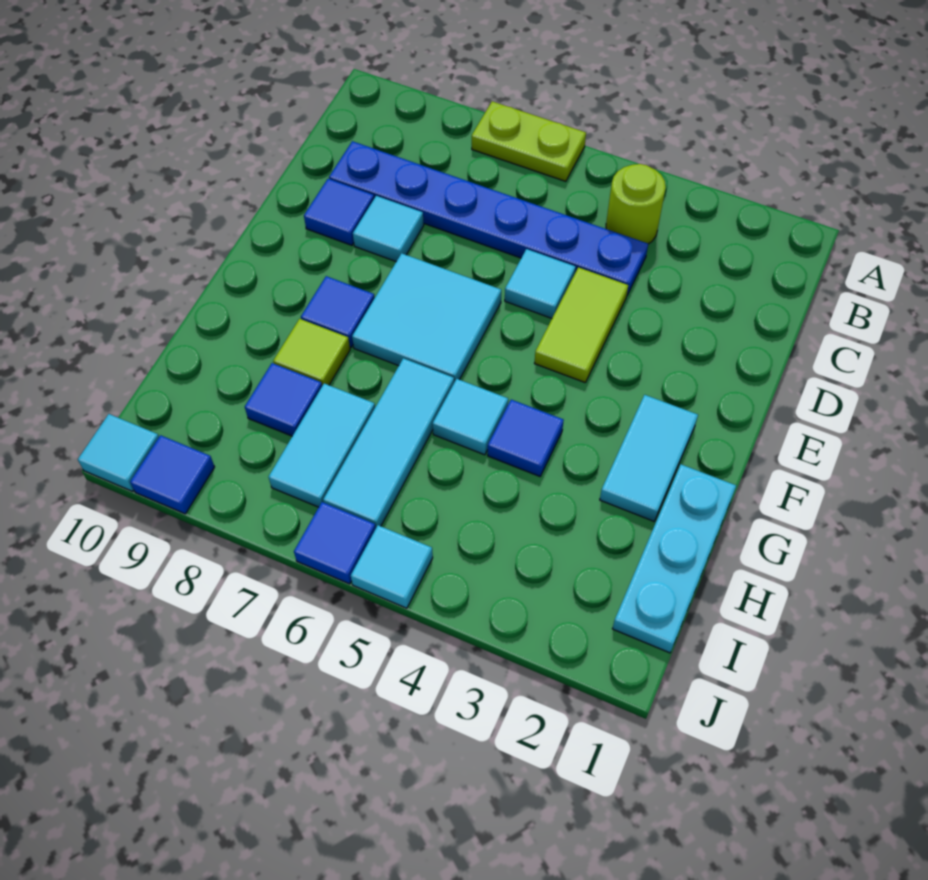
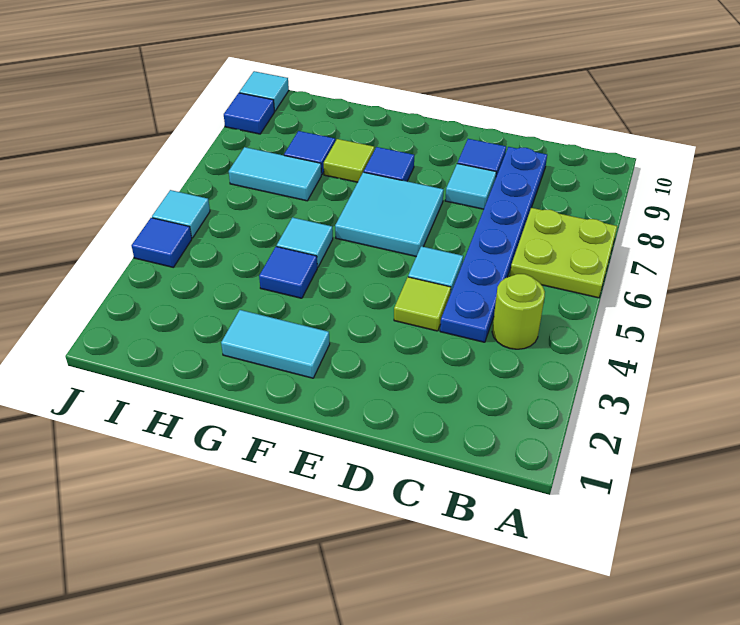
lime 1x2 plate [472,101,586,181] -> lime 2x2 plate [510,208,617,298]
lime 1x2 tile [534,267,628,383] -> lime 1x1 tile [394,277,451,331]
cyan 1x3 plate [612,464,736,653] -> none
cyan 1x3 tile [323,358,454,527] -> none
blue 1x1 tile [294,502,376,584] -> blue 1x1 tile moved to [132,218,192,267]

